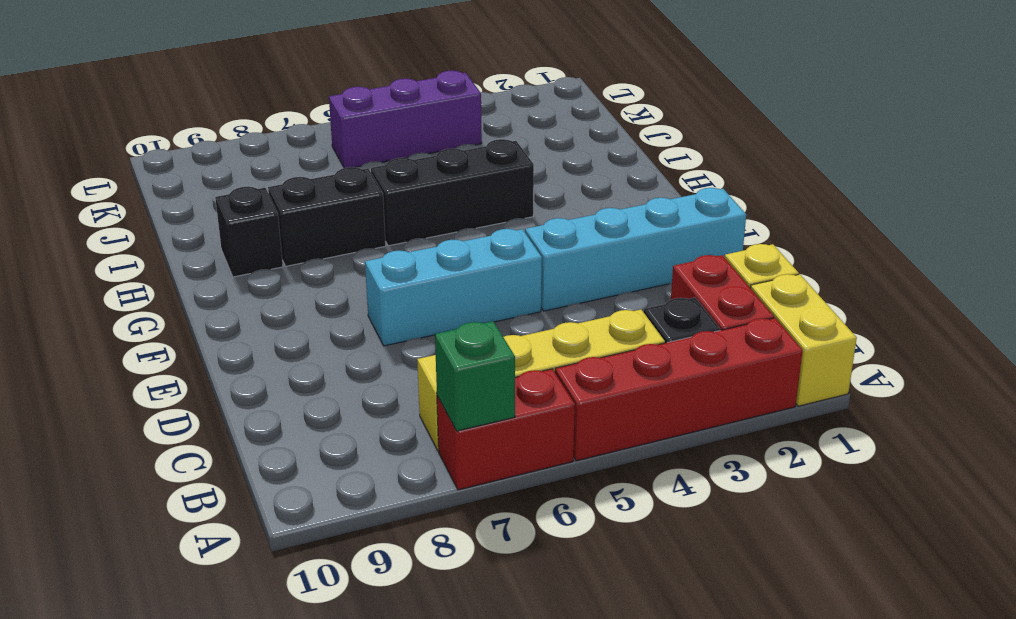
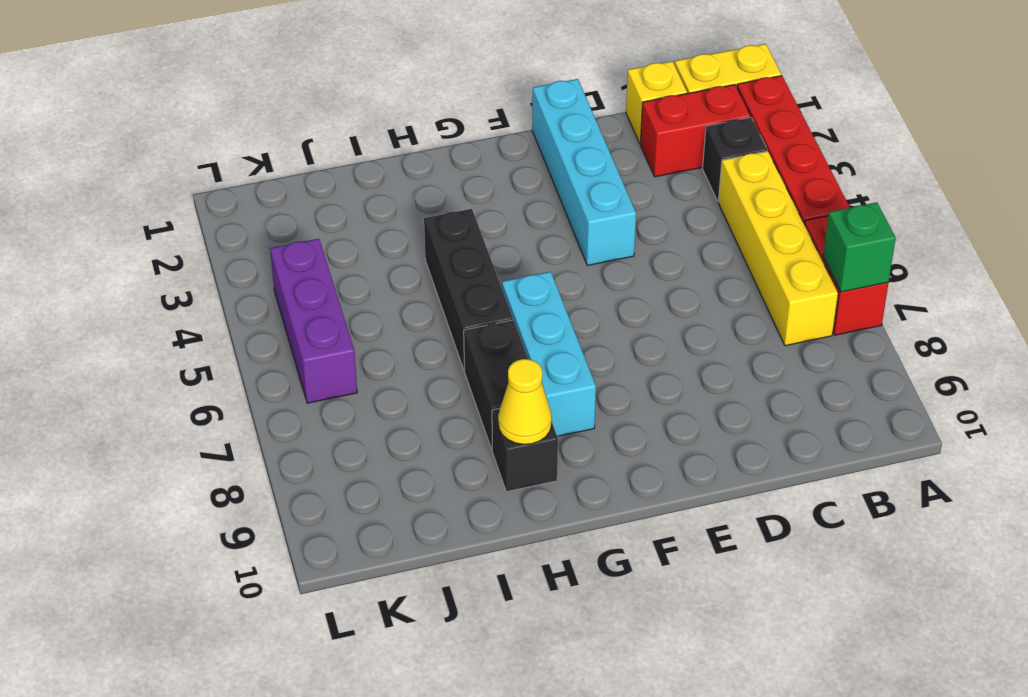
cyan 1x3 brick [365,229,542,346] -> cyan 1x3 brick moved to [502,272,596,436]
none -> yellow 1x1 cone [498,359,552,444]

